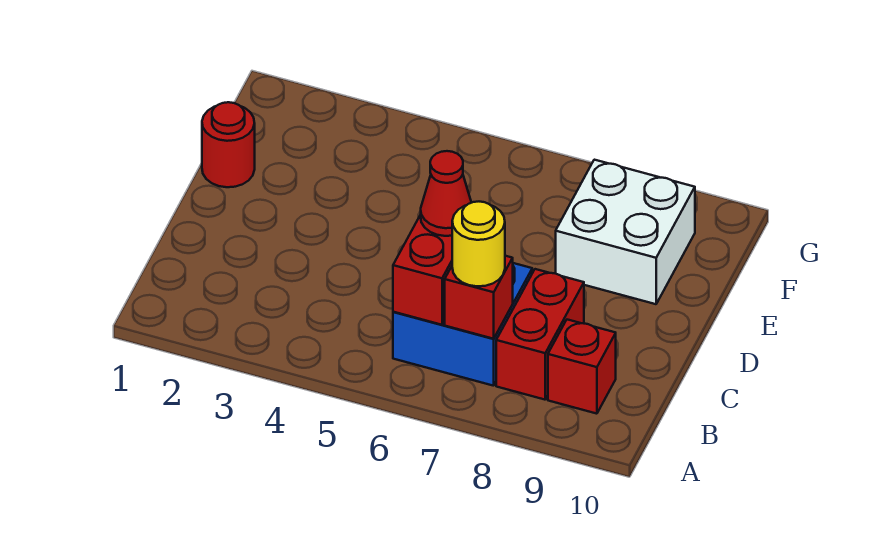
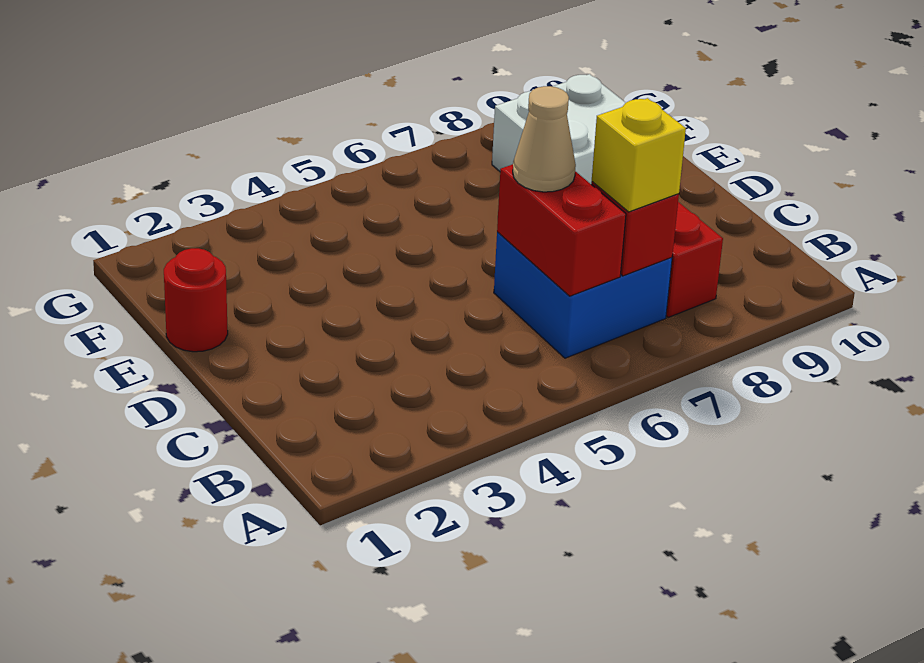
yellow 1x1 round brick [452,202,505,286] -> yellow 1x1 brick [592,98,686,212]
red 1x1 brick [548,320,616,414] -> none
red 1x1 cone [421,151,471,236] -> tan 1x1 cone [513,86,576,192]

